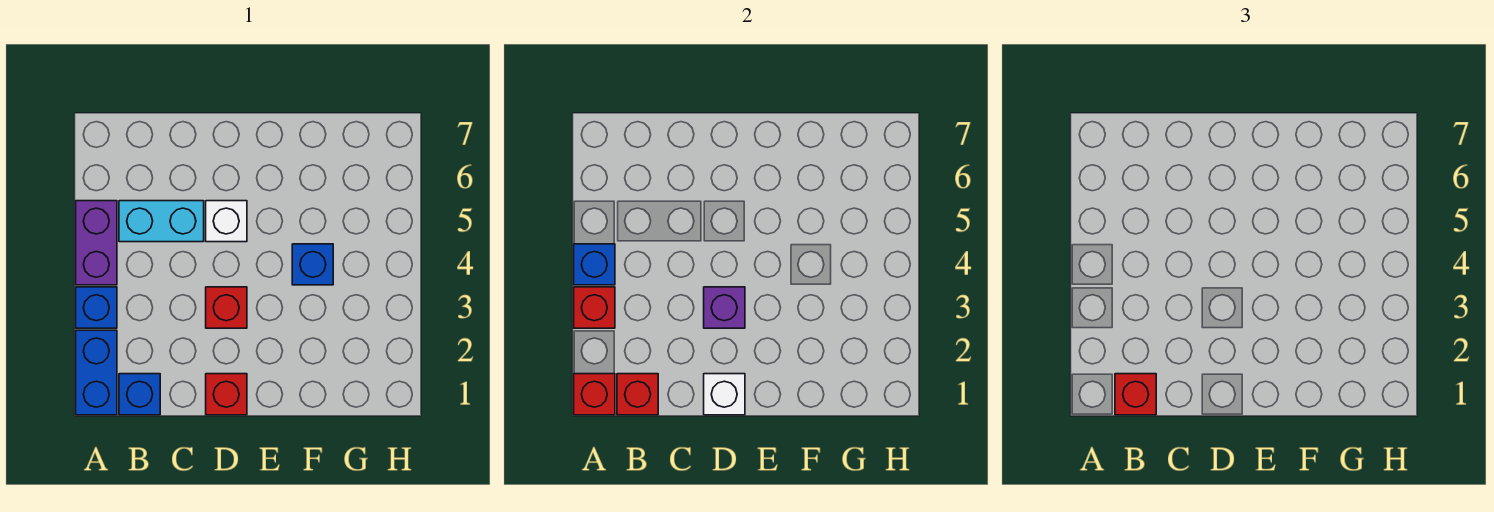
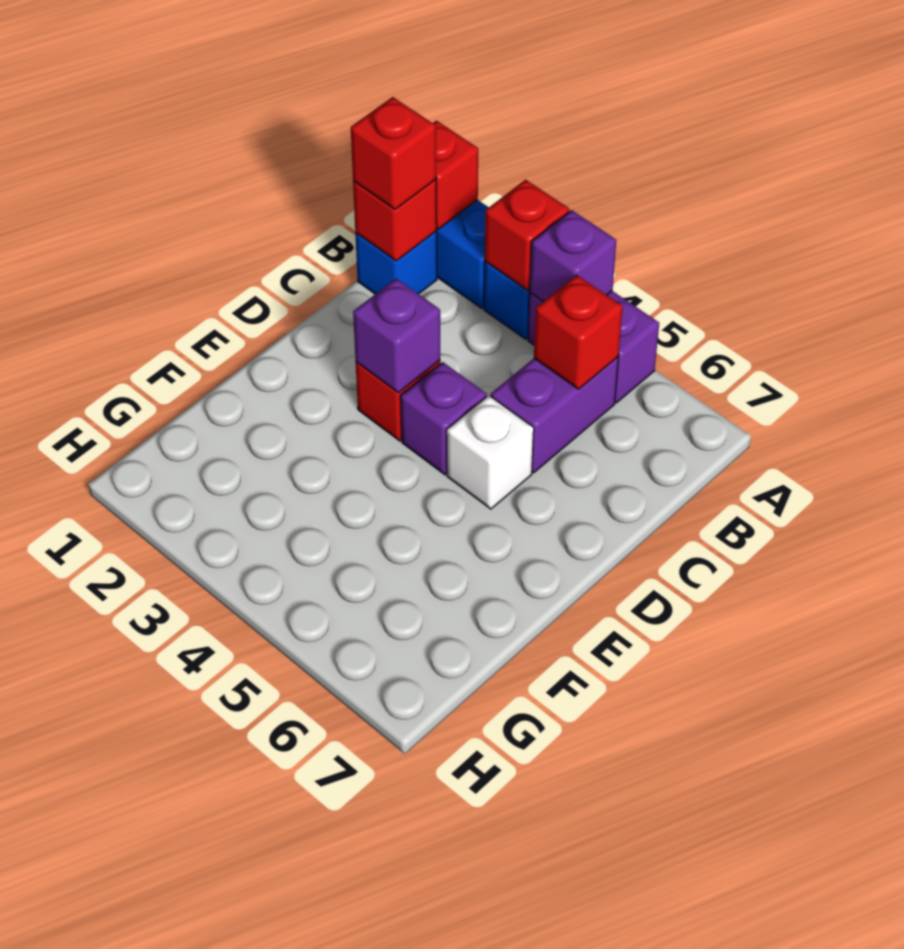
blue 1x1 brick [574,244,615,285] -> purple 1x1 brick [530,210,616,301]
cyan 1x2 brick [119,201,204,242] -> purple 1x2 brick [491,357,618,473]
red 1x1 brick [206,374,247,415] -> red 1x1 brick moved to [534,275,623,389]
white 1x1 brick [704,374,745,415] -> none
none -> purple 1x1 brick [401,362,487,475]
blue 1x1 brick [292,244,333,285] -> none

